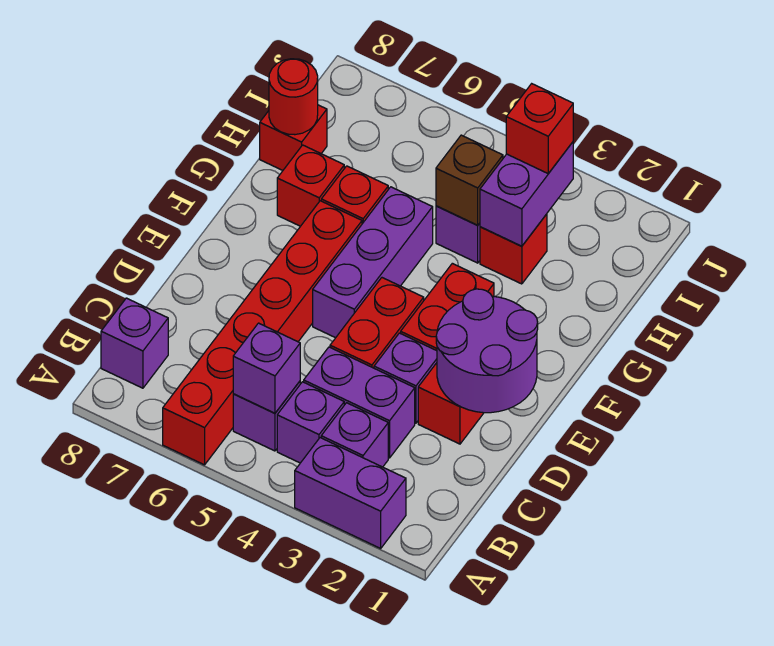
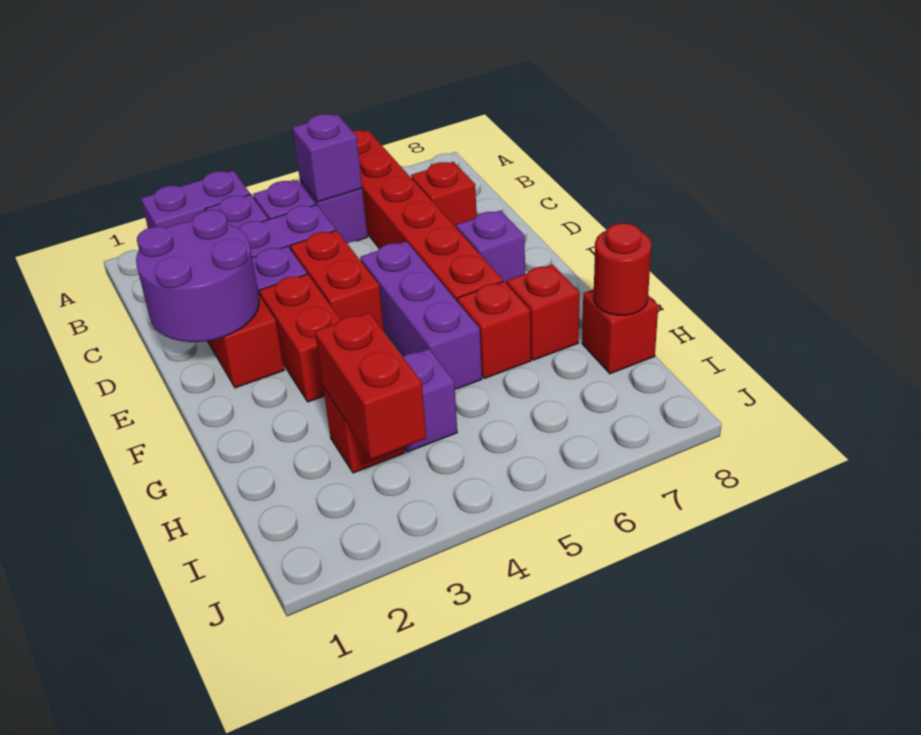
purple 1x1 brick [101,298,168,388] -> purple 1x1 brick moved to [456,210,525,284]
purple 1x2 brick [480,142,573,246] -> red 1x2 brick [315,313,426,459]
brown 1x1 brick [436,135,503,225] -> none
red 1x1 brick [506,84,573,173] -> red 1x1 brick moved to [411,162,477,228]

